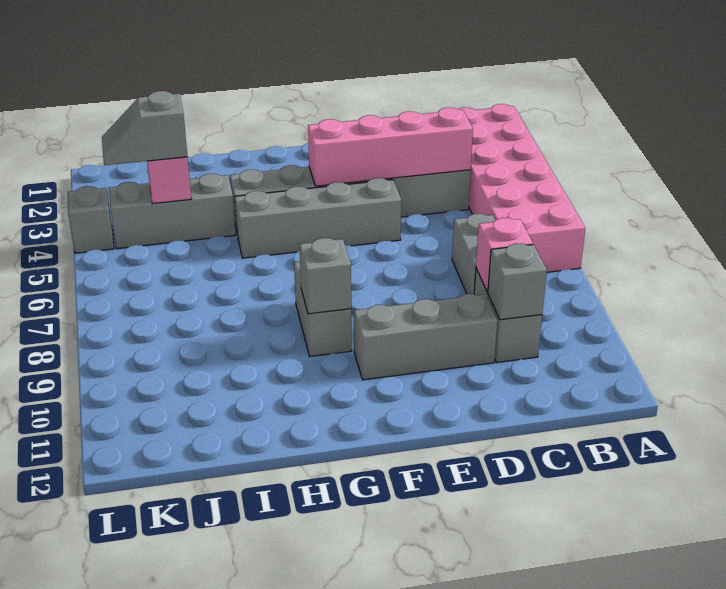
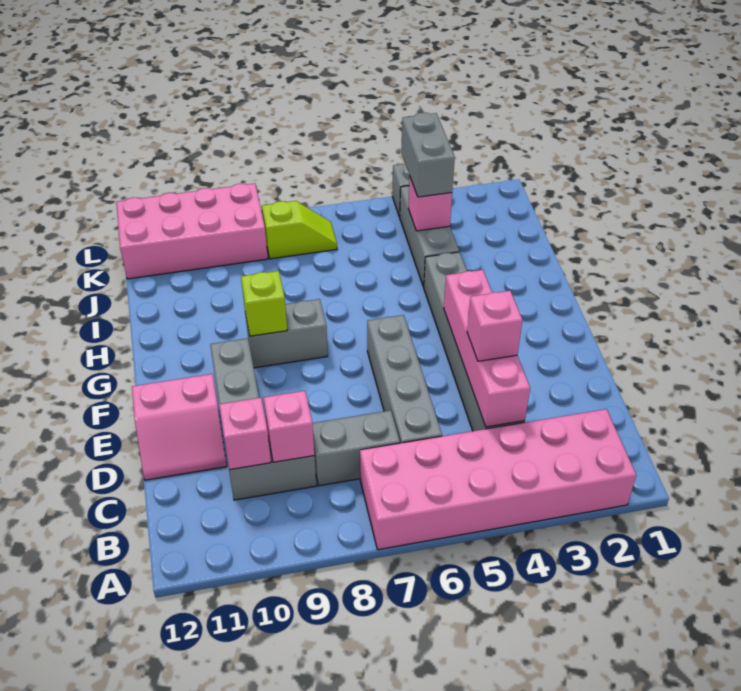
grey 1x1 brick [488,243,547,320] -> pink 1x1 brick [219,398,271,470]
none -> pink 1x1 brick [467,291,522,361]
none -> pink 2x2 slope [132,374,227,480]
grey 1x4 brick [235,178,401,258] -> grey 1x4 brick moved to [367,315,442,443]
grey 1x1 brick [300,238,351,314] -> lime 1x1 brick [241,271,287,336]
grey 1x2 slope [102,91,188,165] -> grey 1x2 brick [401,113,455,197]
none -> lime 1x2 slope [262,201,337,259]
none -> pink 2x4 brick [116,183,268,279]

